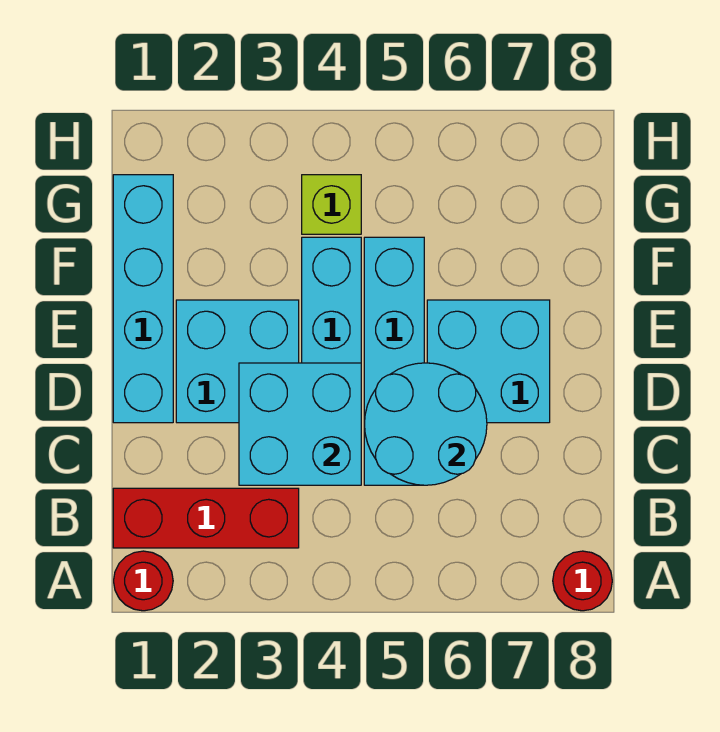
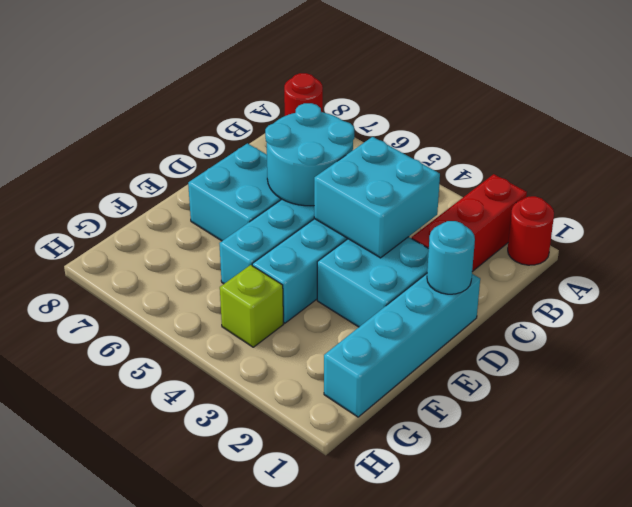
red 1x3 brick [113,488,299,548] -> red 1x3 brick turned to [412,174,527,272]
none -> cyan 1x1 round brick [427,221,475,294]

